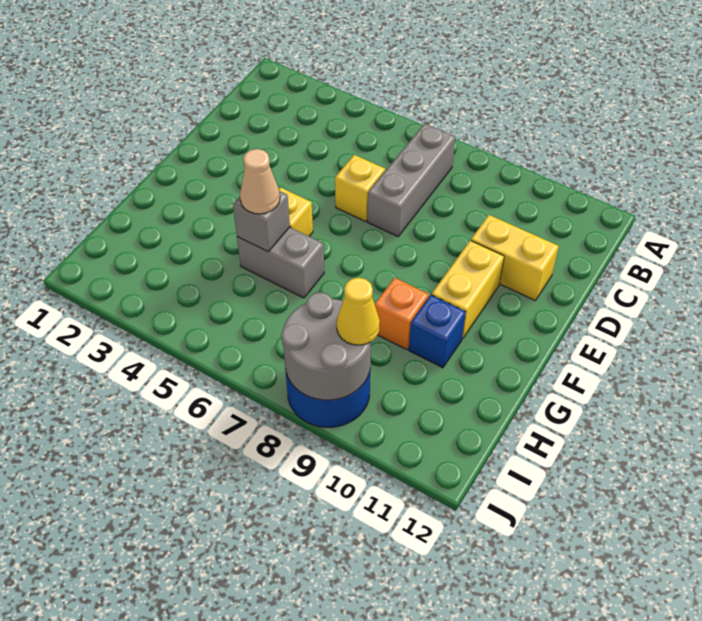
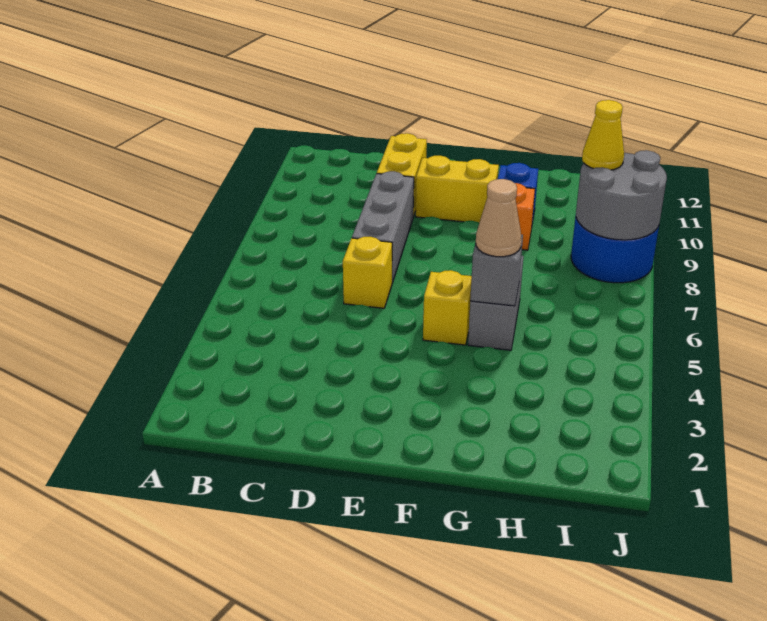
grey 1x3 brick [367,124,455,237] -> grey 1x3 brick turned to [352,171,414,283]

